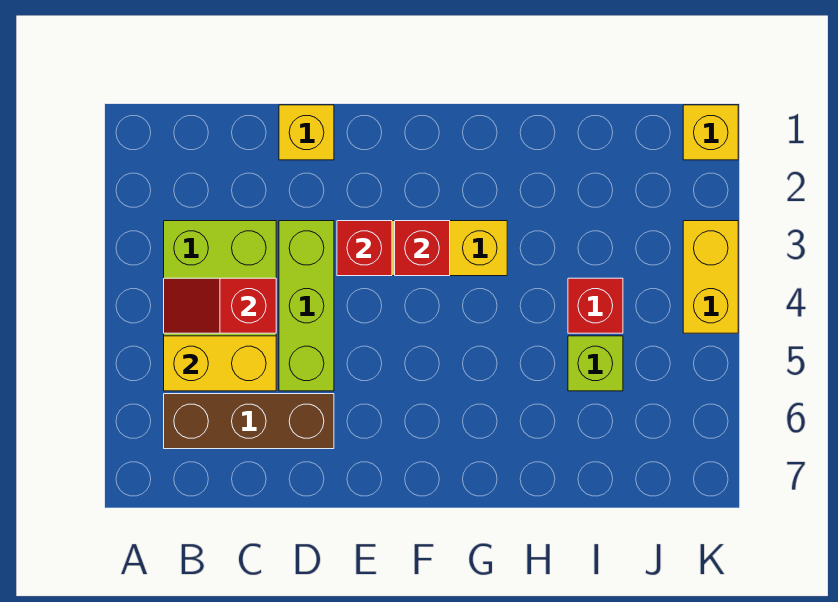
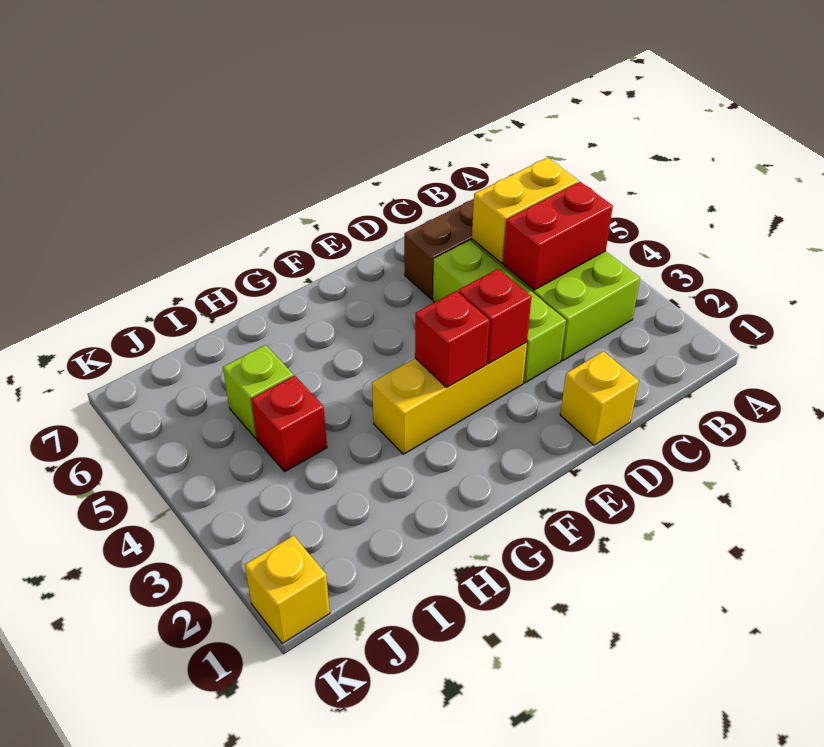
red 1x2 slope [164,278,276,333] -> red 1x2 brick [503,182,613,290]
yellow 1x2 brick [683,221,738,333] -> none

